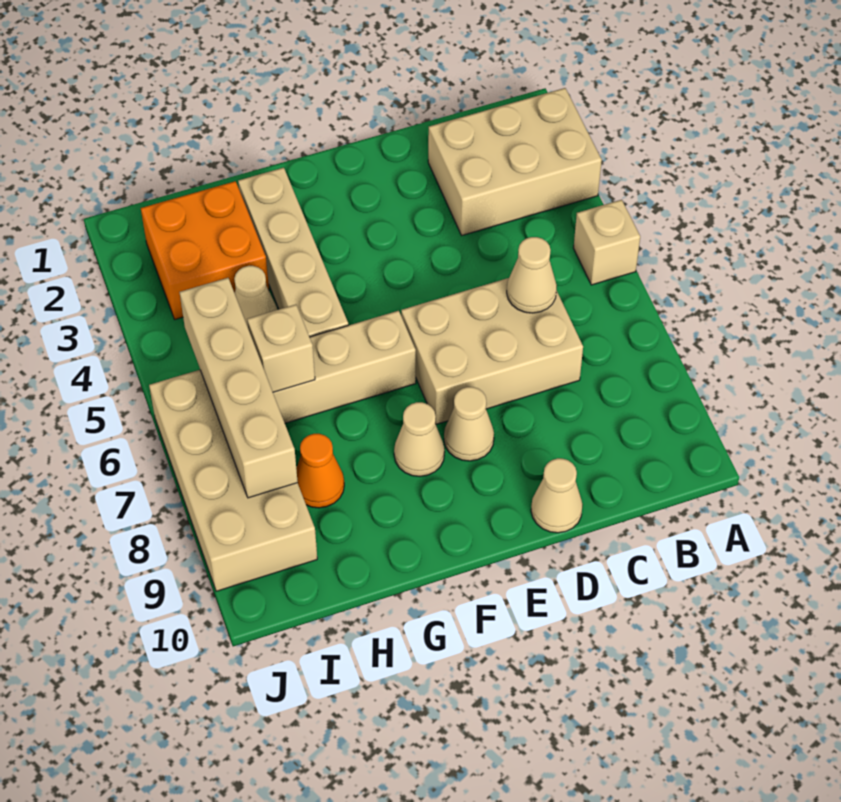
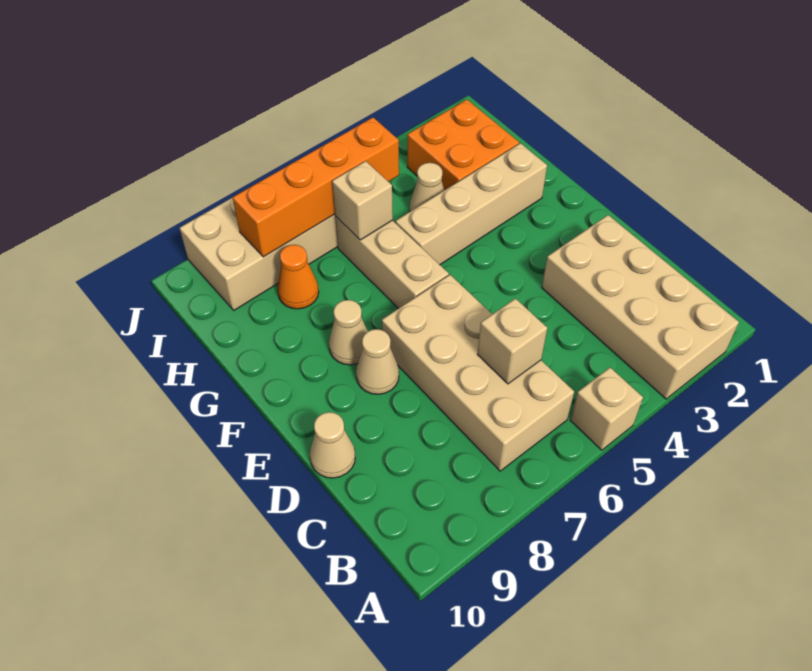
tan 2x3 brick [428,88,602,235] -> tan 2x4 brick [542,215,739,399]
tan 2x3 brick [401,278,583,424] -> tan 2x4 brick [382,275,574,471]
tan 1x1 cone [507,237,557,313] -> tan 1x1 brick [478,298,547,384]
tan 1x4 brick [179,278,298,498] -> orange 1x4 brick [233,117,399,257]

